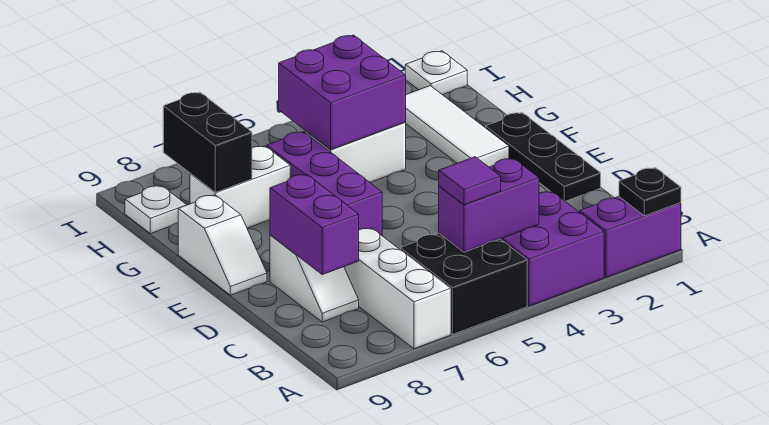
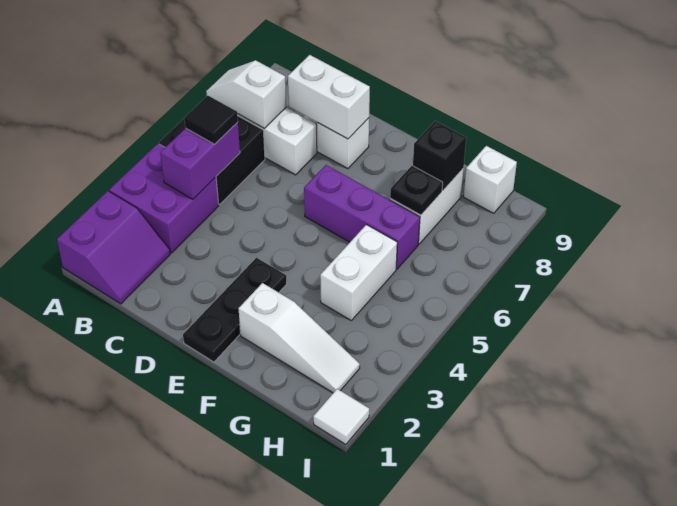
black 1x1 plate [619,168,681,216] -> black 1x1 plate moved to [390,166,443,215]
purple 1x1 tile [439,157,501,205] -> black 1x1 tile [184,96,238,144]
purple 1x2 brick [270,174,359,274] -> white 1x2 brick [288,55,370,139]
black 1x3 plate [486,113,601,201] -> black 1x3 plate turned to [183,258,287,362]
white 1x2 slope [178,195,267,295] -> white 1x2 slope moved to [206,60,286,129]
white 1x3 tile [405,86,509,167] -> white 1x3 slope [238,283,360,393]
purple 2x2 brick [279,35,406,150] -> none
black 1x2 brick [163,92,252,193] -> black 1x1 brick [413,121,466,190]
white 1x1 plate [125,185,186,234] -> white 1x1 brick [463,146,517,213]
white 1x1 plate [405,51,467,95] -> white 1x1 tile [313,389,369,444]

